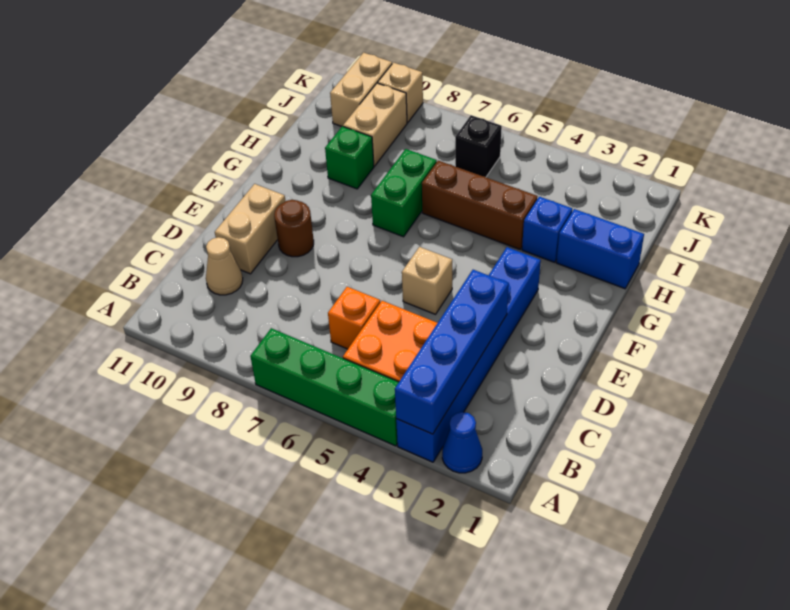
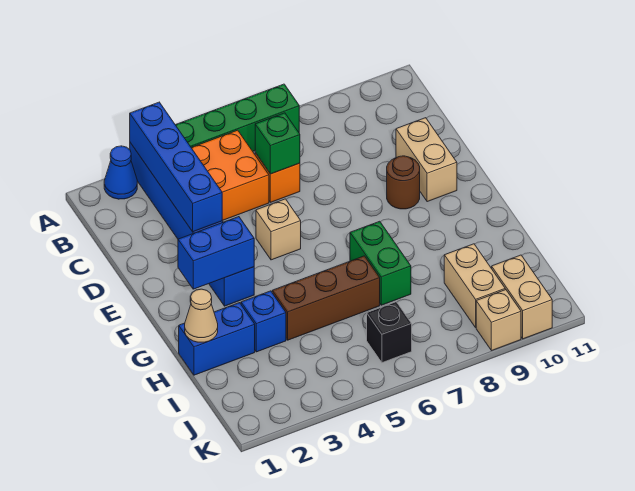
tan 1x1 cone [206,237,243,295] -> tan 1x1 cone moved to [185,289,218,342]
none -> blue 1x2 brick [178,217,254,289]
green 1x1 brick [325,126,374,189] -> green 1x1 brick moved to [255,113,300,174]

